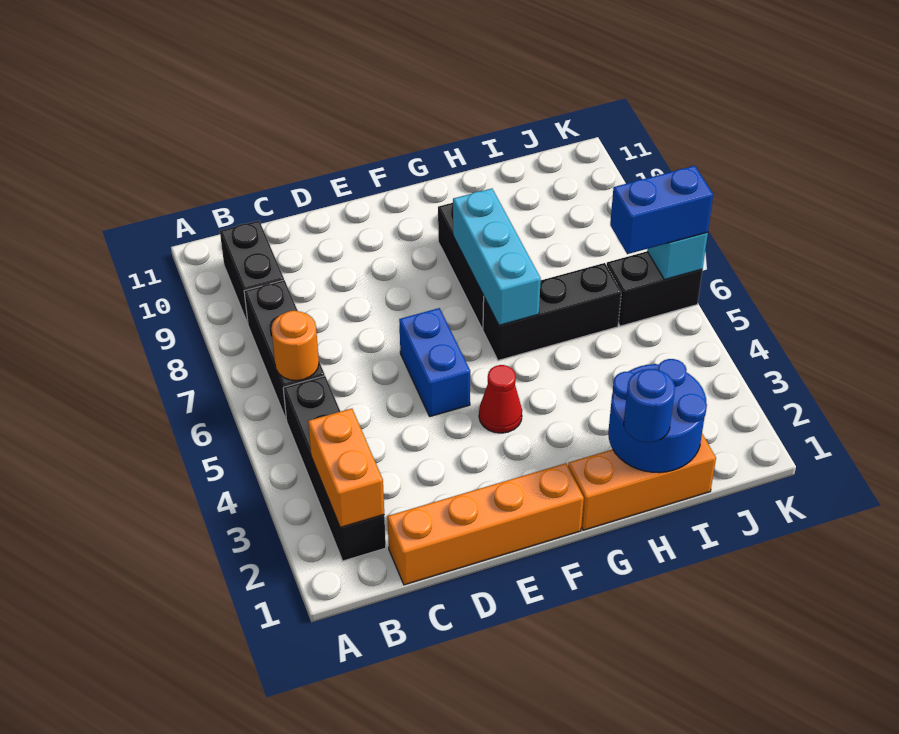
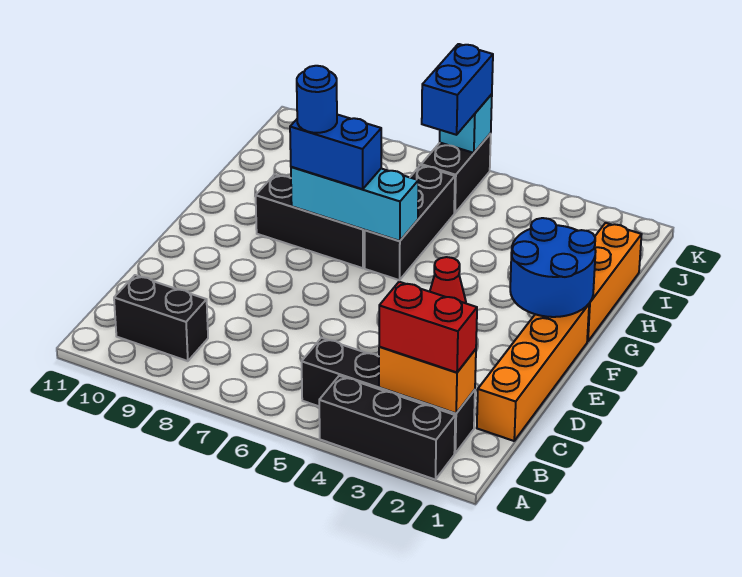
none -> red 1x2 brick [379,282,477,372]
black 1x3 brick [244,280,325,419] -> black 1x3 brick moved to [319,376,455,480]
orange 1x1 round brick [271,311,319,381] -> none
blue 1x2 brick [399,308,470,417] -> blue 1x2 brick moved to [290,115,381,189]
blue 2x2 round brick [608,359,707,473] -> blue 2x2 round brick moved to [510,218,596,317]
blue 1x1 round brick [624,369,675,442] -> blue 1x1 round brick moved to [297,66,337,133]

